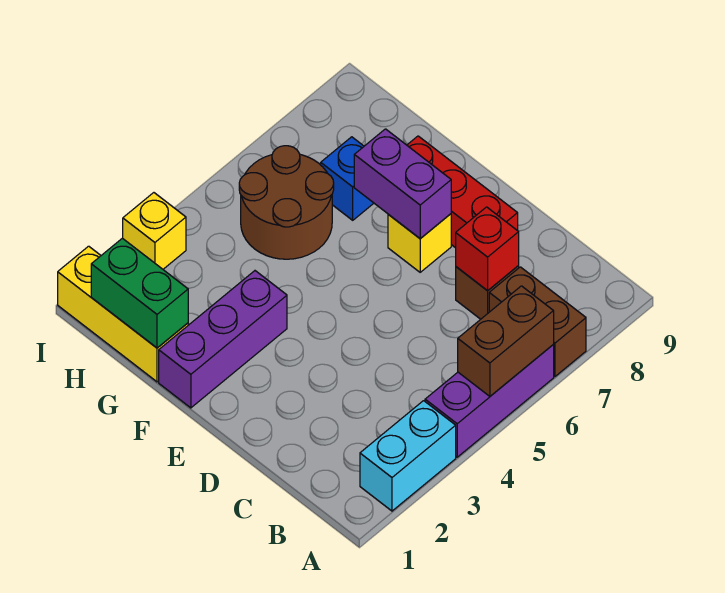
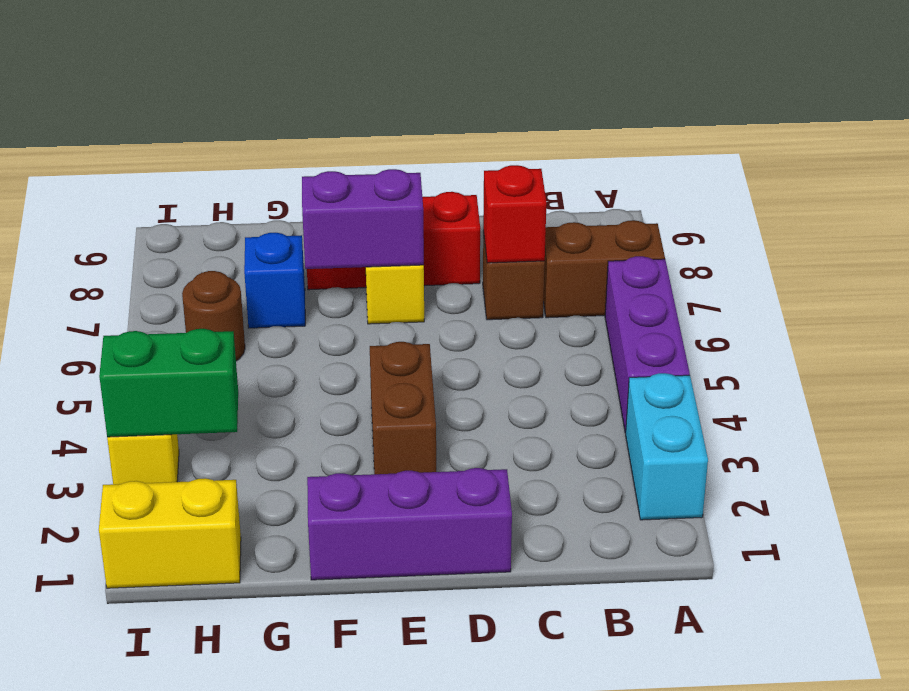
brown 1x2 brick [458,286,554,396] -> brown 1x2 brick moved to [370,342,436,474]
purple 1x3 brick [159,271,287,408] -> purple 1x3 brick turned to [307,468,512,580]
yellow 1x3 brick [58,246,188,382] -> yellow 1x2 brick [99,478,241,588]
green 1x2 brick [91,238,188,348] -> green 1x2 brick moved to [99,329,238,437]
brown 2x2 round brick [239,146,334,259] -> brown 1x1 round brick [182,271,245,361]

